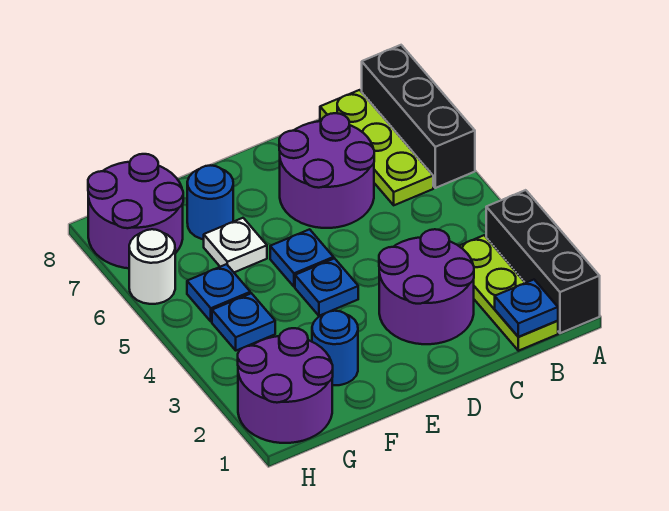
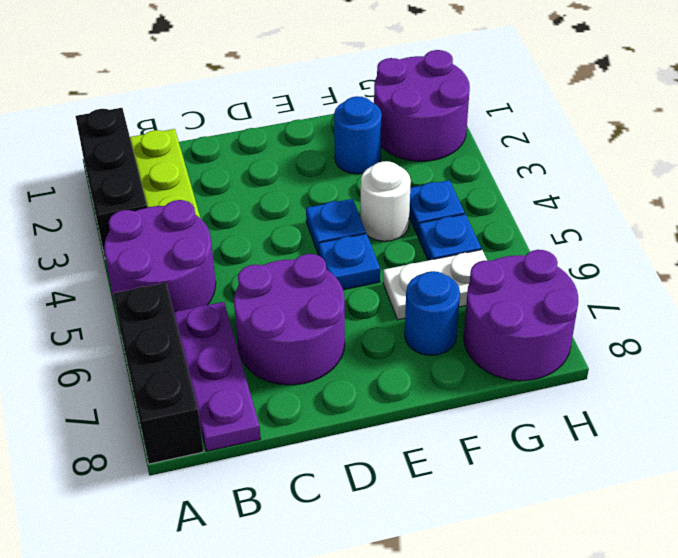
blue 1x1 plate [495,280,558,337] -> none
lime 1x3 plate [320,90,433,205] -> purple 1x3 plate [174,302,261,451]
purple 2x2 round brick [379,229,474,344] -> purple 2x2 round brick moved to [104,200,216,312]
white 1x1 plate [204,218,267,272] -> white 1x2 plate [383,250,487,320]
white 1x1 round brick [129,229,175,304] -> white 1x1 round brick moved to [361,161,411,241]

